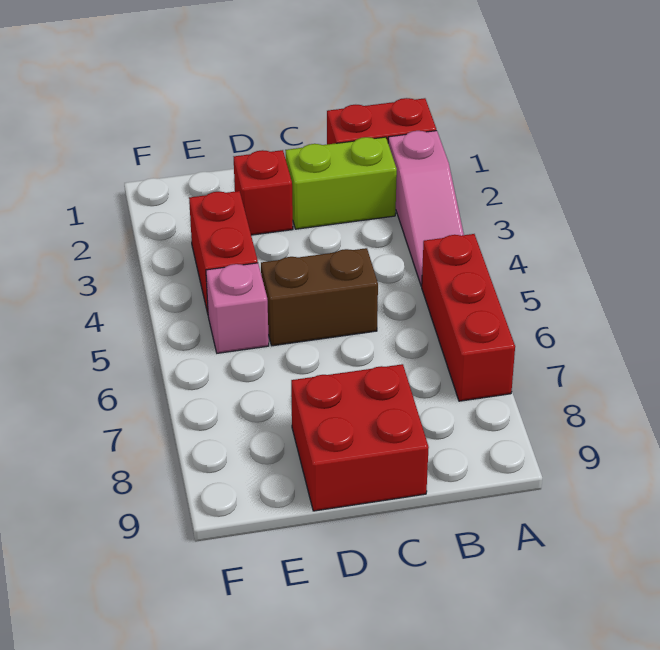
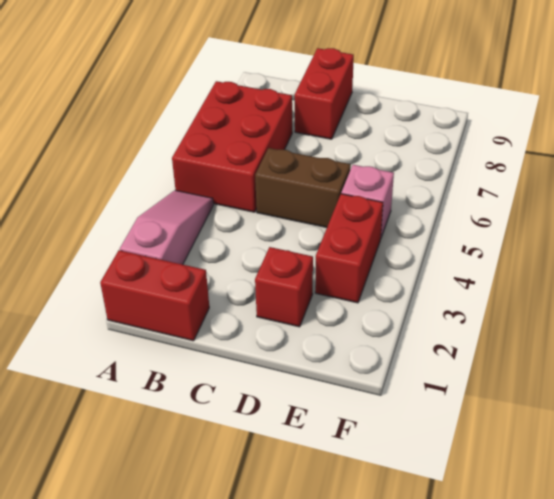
red 1x3 brick [422,234,515,401] -> red 2x3 brick [172,81,292,212]
lime 1x2 brick [285,137,397,229] -> none
red 2x2 brick [291,364,429,511] -> red 1x2 brick [295,48,354,139]

